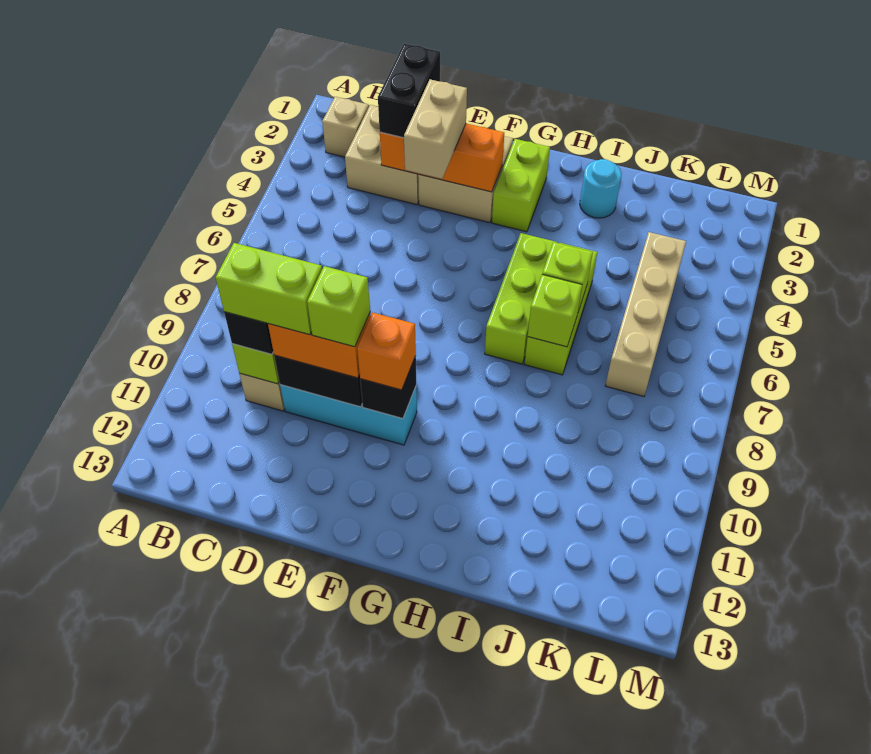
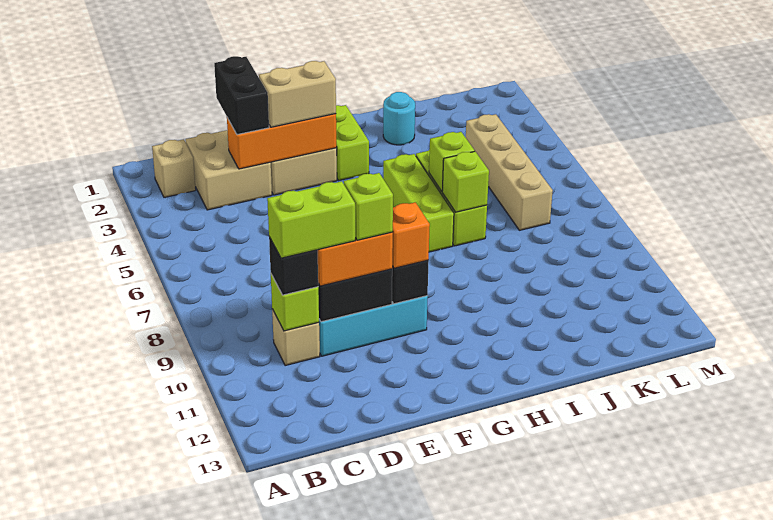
tan 1x2 brick [404,79,467,179] -> tan 1x2 brick turned to [259,61,336,127]

